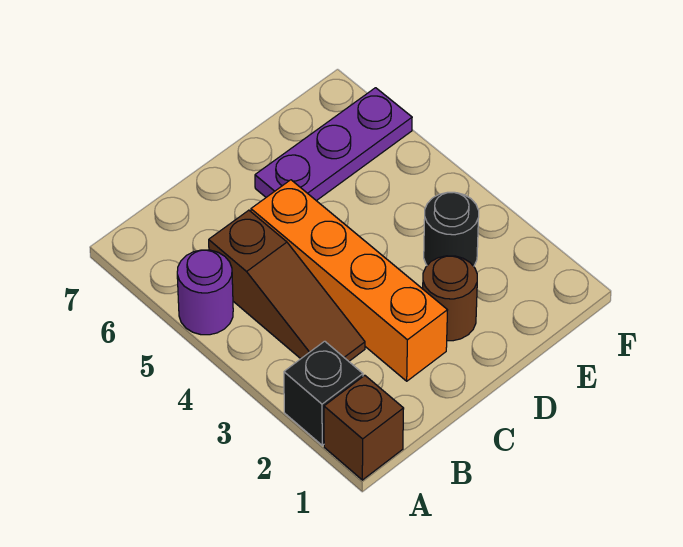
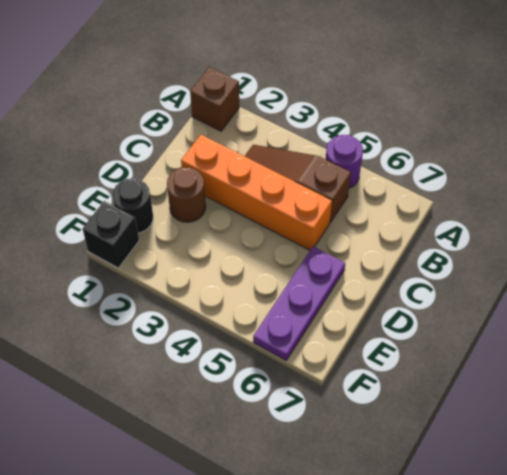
black 1x1 brick [284,341,363,445] -> black 1x1 brick moved to [83,201,139,268]
black 1x1 round brick [424,192,479,266] -> black 1x1 round brick moved to [113,178,153,233]

